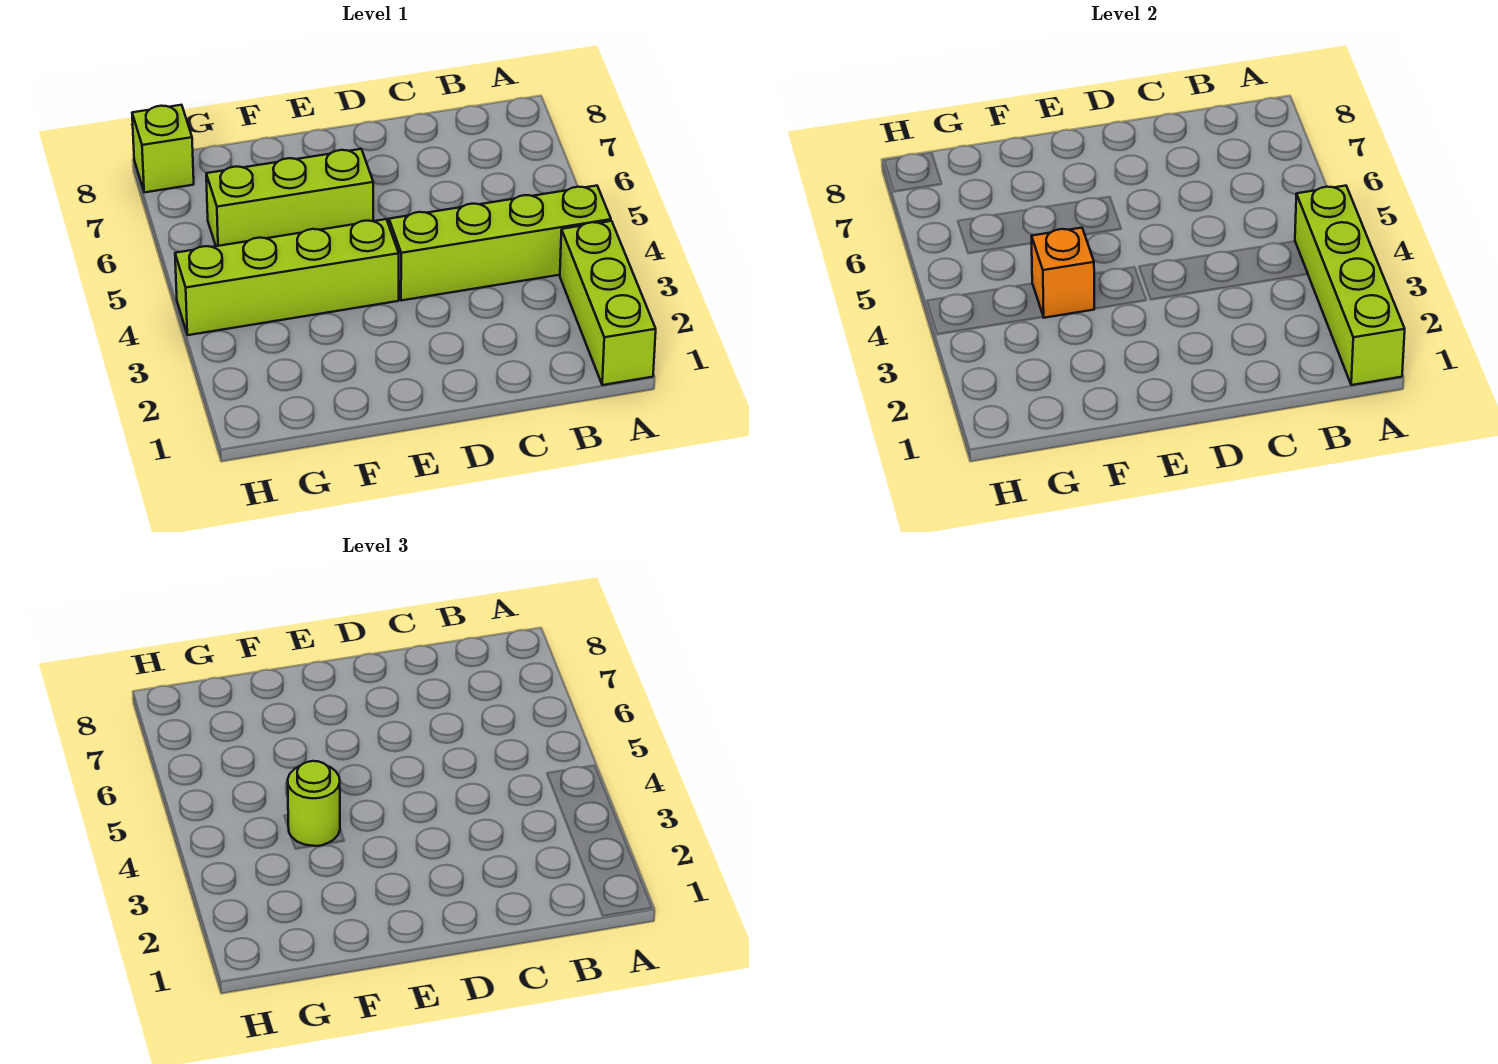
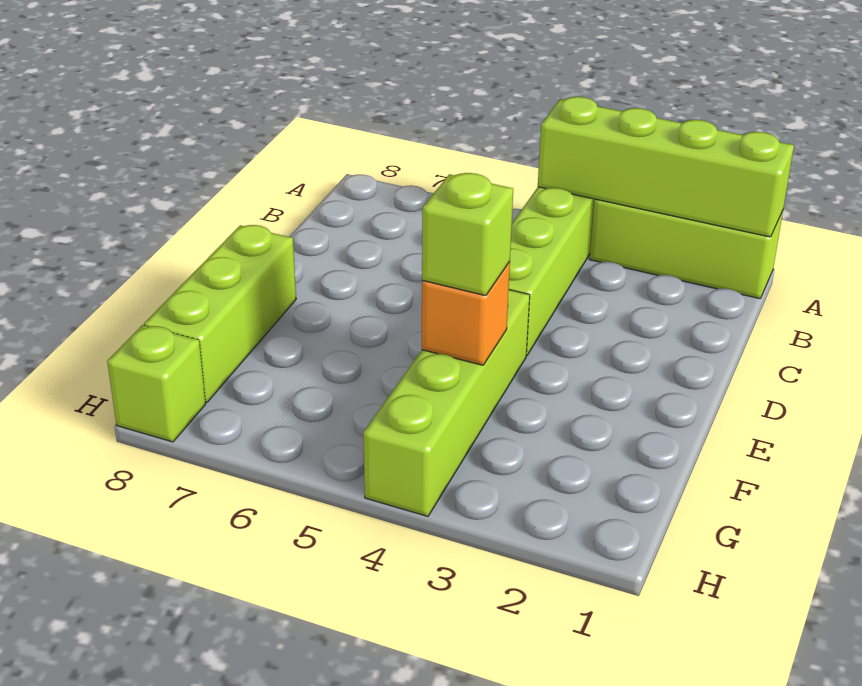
lime 1x3 brick [206,149,373,246] -> lime 1x3 brick moved to [144,225,296,402]
lime 1x1 round brick [288,761,340,846] -> lime 1x1 brick [422,173,513,296]

